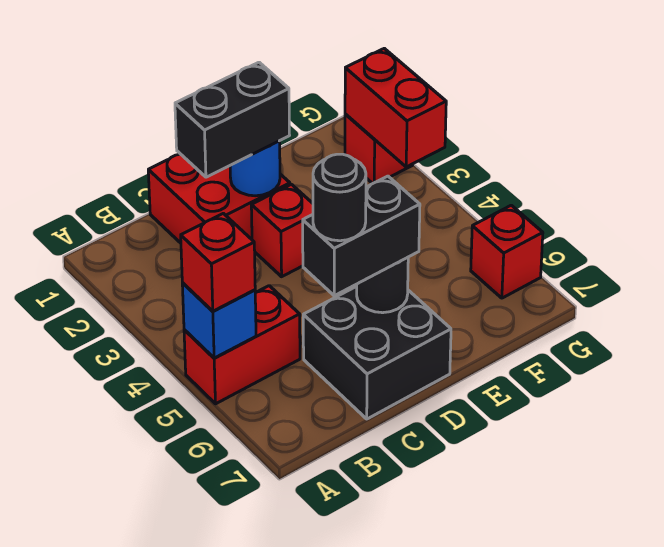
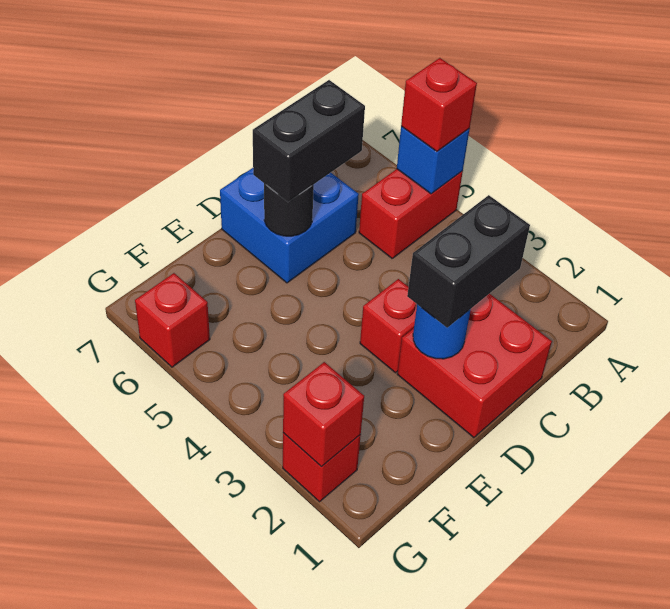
black 2x2 brick [303,286,451,419] -> blue 2x2 brick [220,168,359,283]
black 1x1 round brick [313,154,366,241] -> none
red 1x2 brick [345,48,446,167] -> red 1x1 brick [283,362,364,467]

